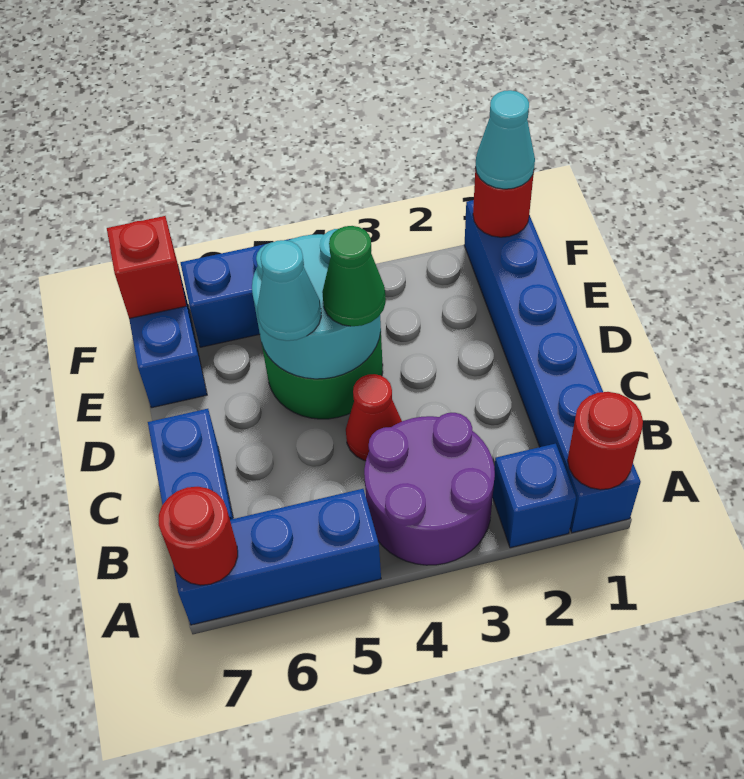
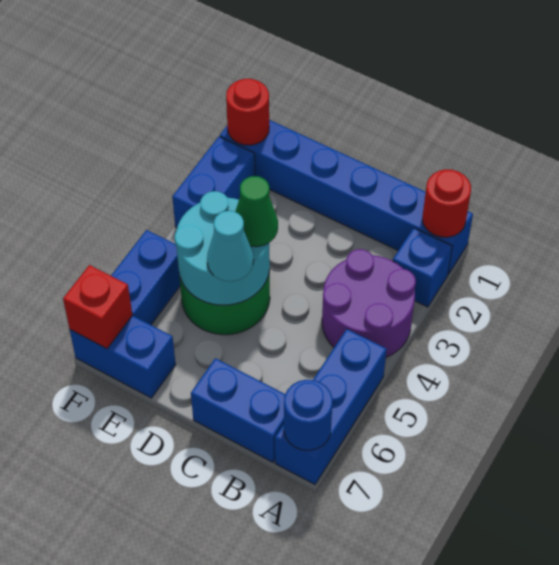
red 1x1 round brick [159,487,238,585] -> blue 1x1 round brick [284,380,333,450]
red 1x1 cone [346,374,402,461] -> none
cyan 1x1 cone [476,90,535,189] -> none
none -> blue 1x2 brick [172,137,255,228]

